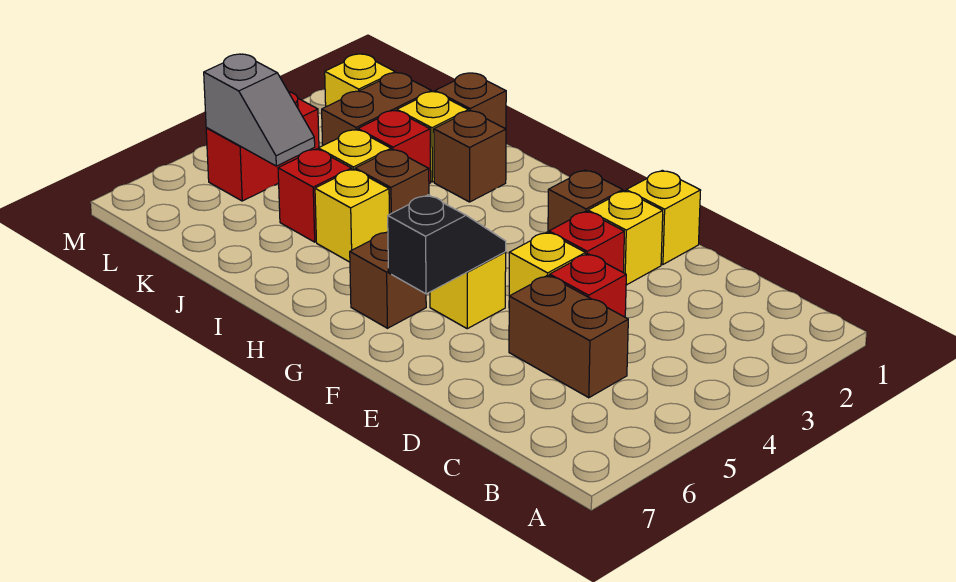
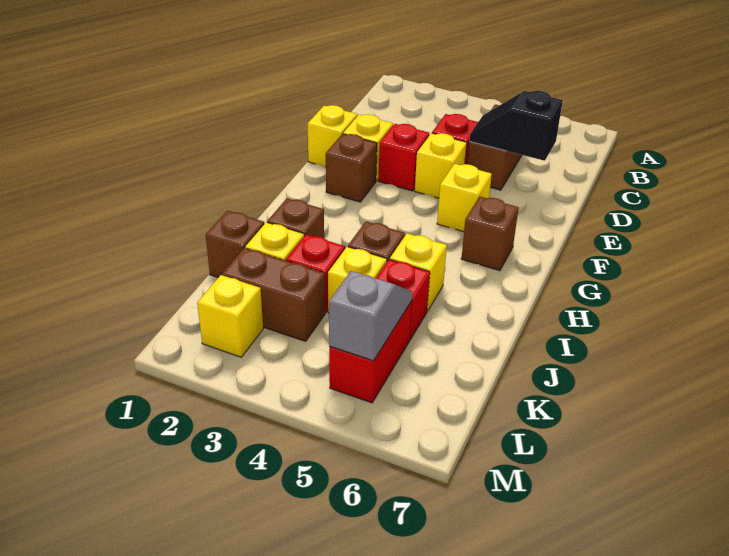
black 1x2 slope [388,195,506,294] -> black 1x2 slope moved to [469,91,563,161]
red 1x2 brick [206,92,319,201] -> red 1x2 brick turned to [329,301,412,403]

